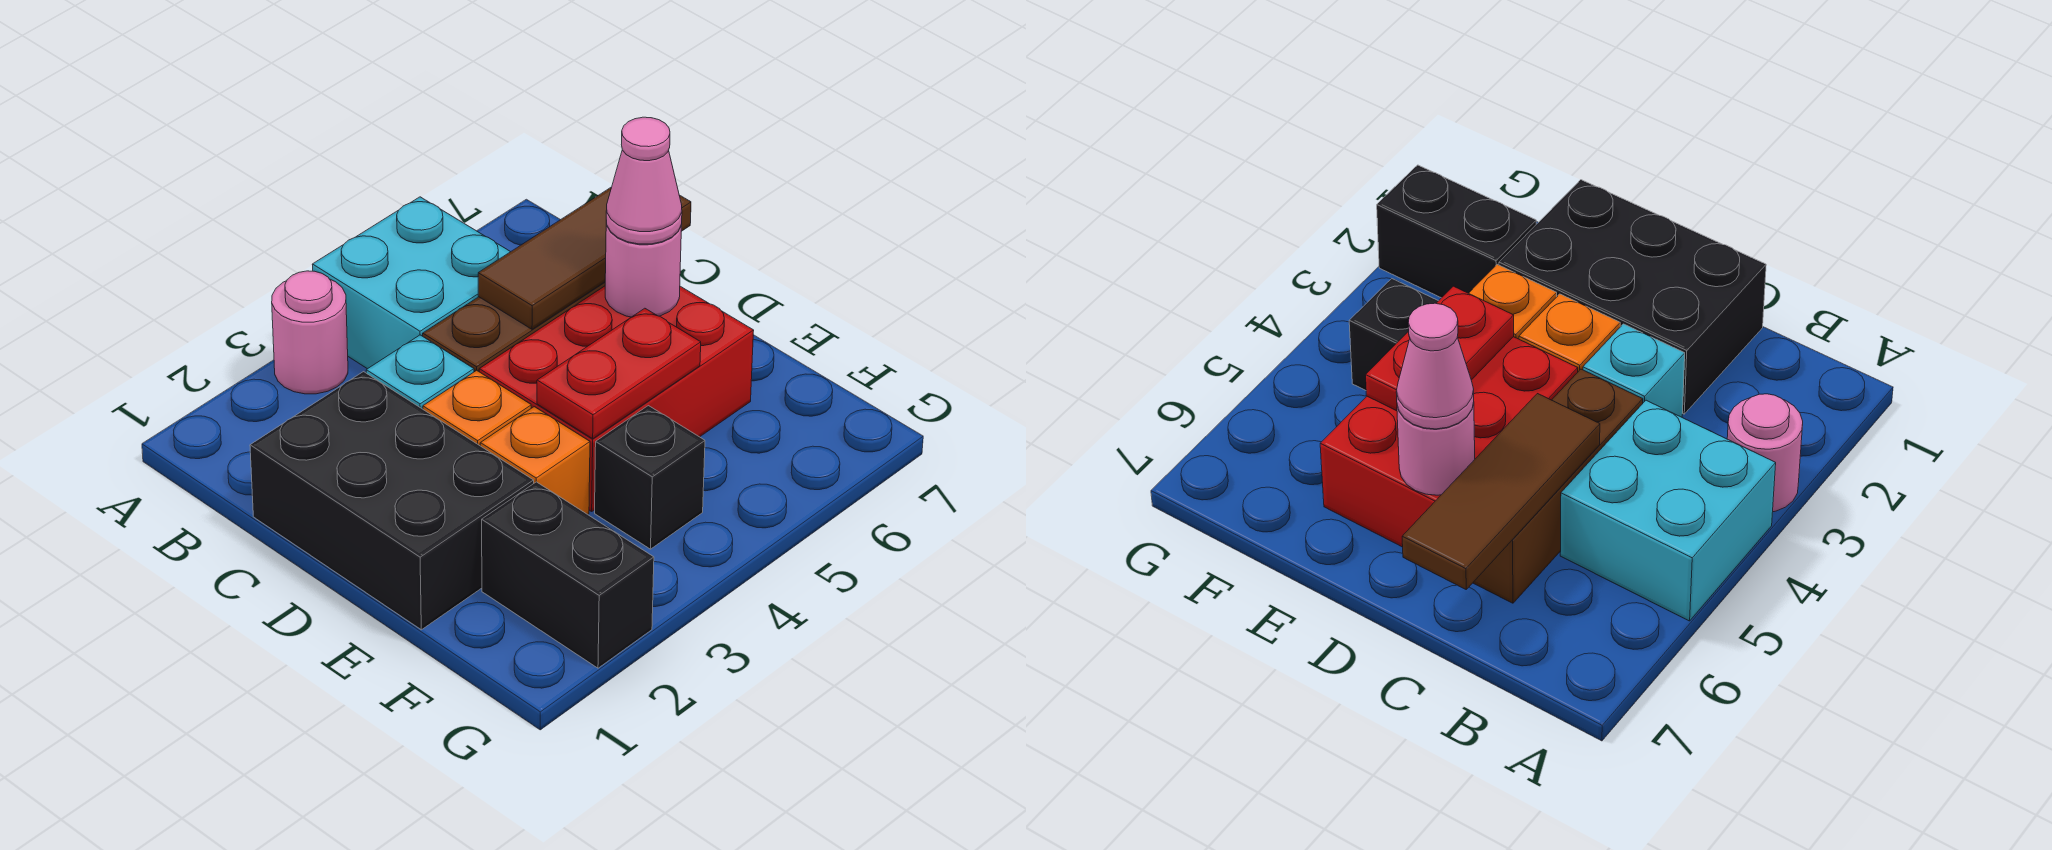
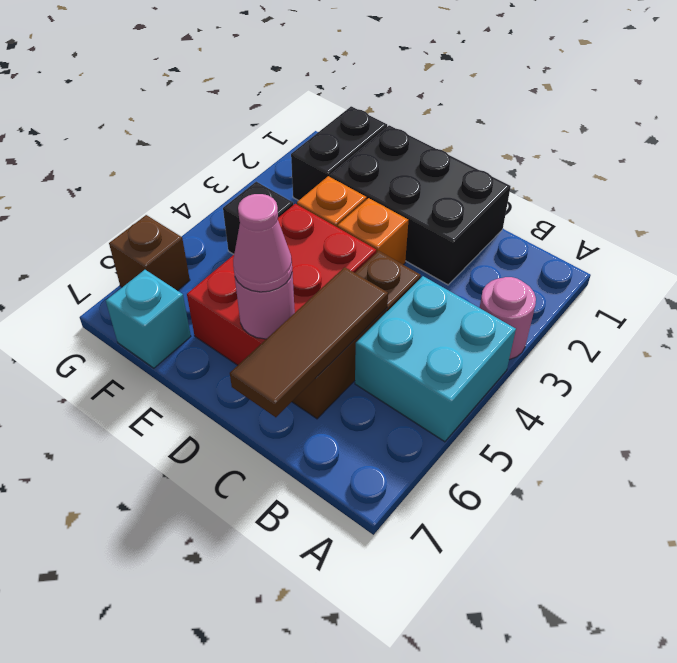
cyan 1x1 brick [366,335,474,409] -> cyan 1x1 brick moved to [106,270,191,368]
red 1x2 plate [537,308,701,439] -> none
black 1x2 brick [482,482,654,668] -> black 1x2 brick turned to [291,106,387,201]
none -> brown 1x1 brick [109,215,190,291]

